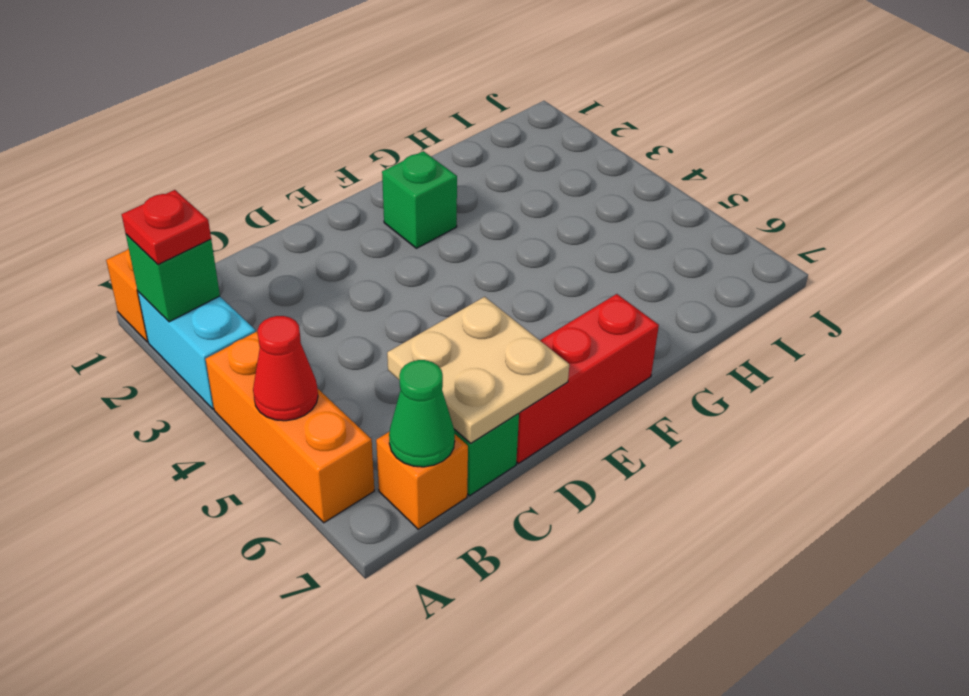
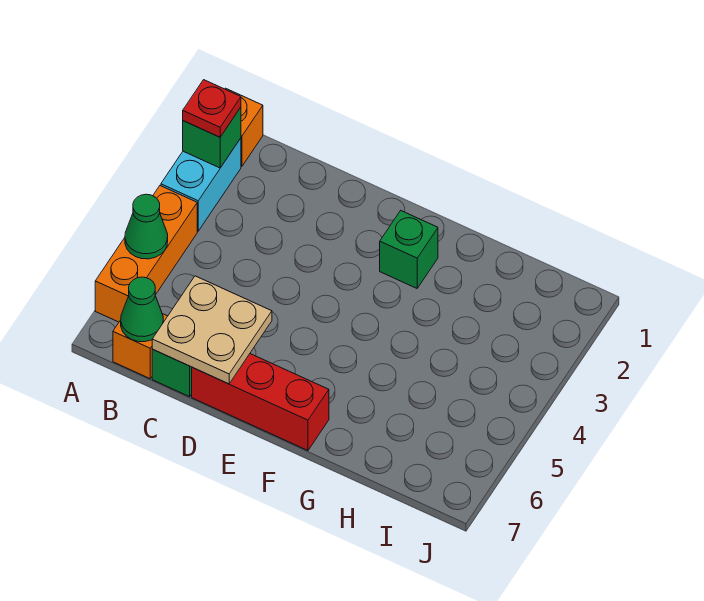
red 1x1 cone [253,316,318,421] -> green 1x1 cone [125,194,168,259]

